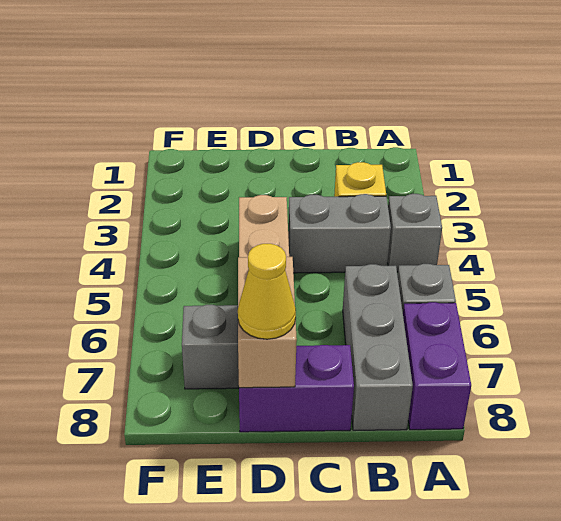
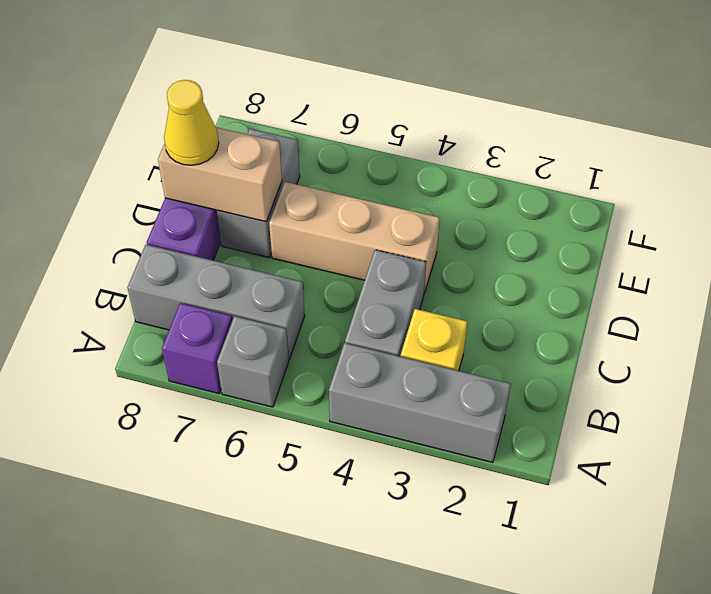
grey 1x1 brick [388,194,442,272] -> grey 1x3 brick [329,343,511,462]
purple 1x2 brick [403,302,471,430] -> purple 1x1 brick [162,303,232,393]

